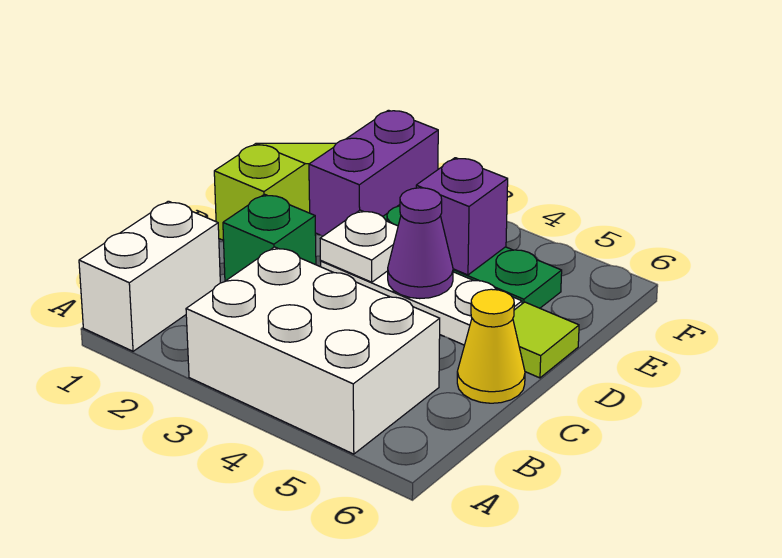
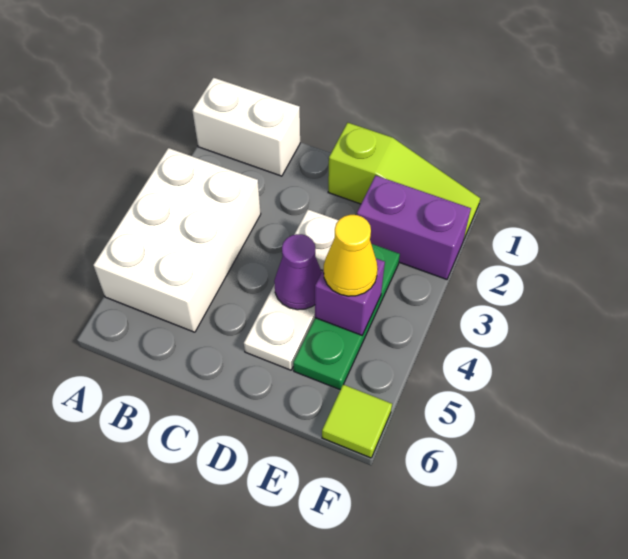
green 1x1 brick [223,194,316,281] -> none
yellow 1x1 cone [457,289,525,403] -> yellow 1x1 cone moved to [324,215,378,296]
lime 1x1 tile [513,302,579,378] -> lime 1x1 tile moved to [322,384,392,458]

